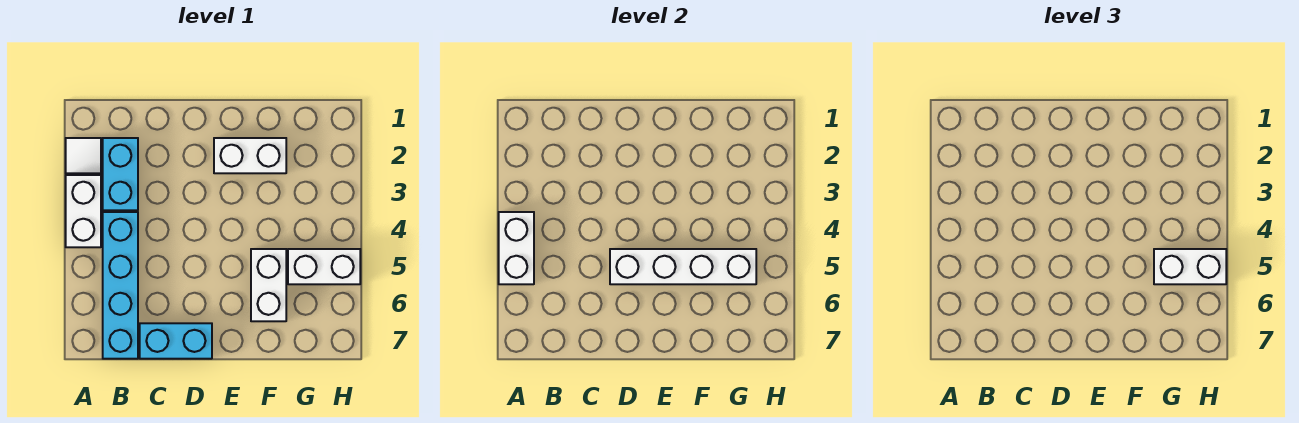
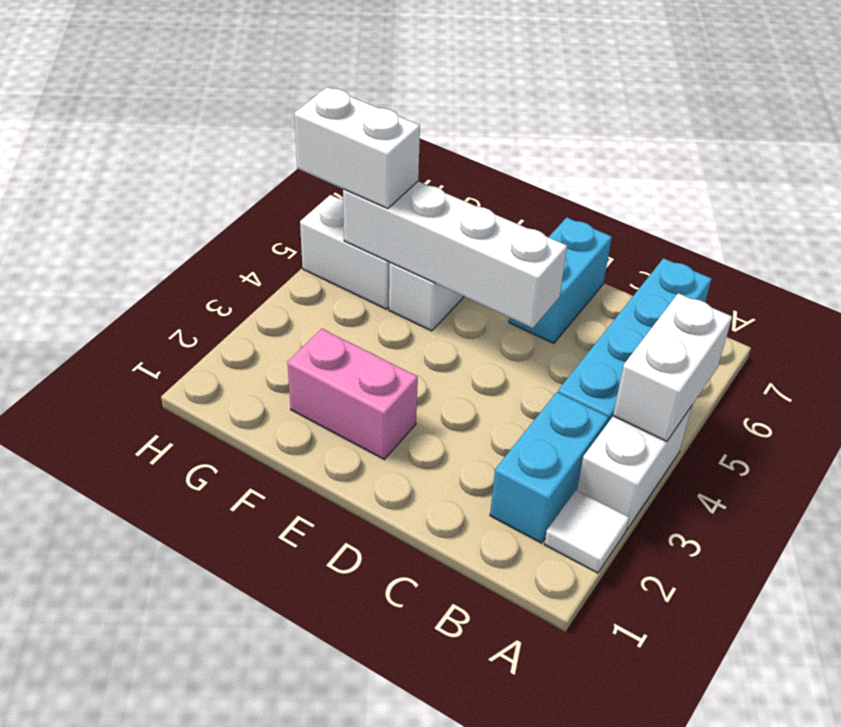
cyan 1x2 brick [140,323,212,359] -> cyan 1x2 brick turned to [509,218,612,343]
white 1x2 brick [214,138,286,173] -> pink 1x2 brick [287,329,418,459]

